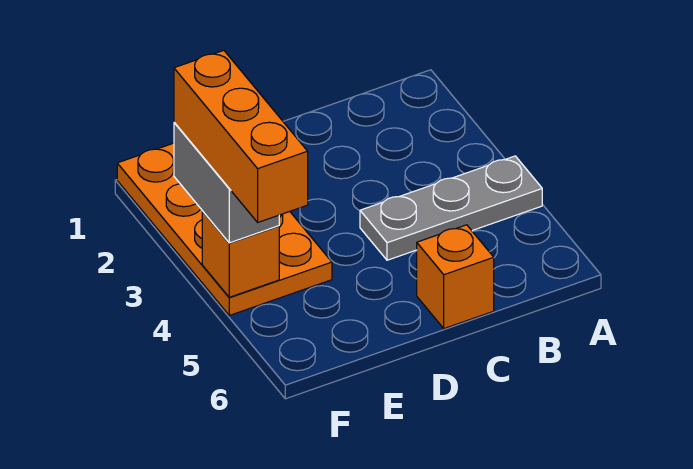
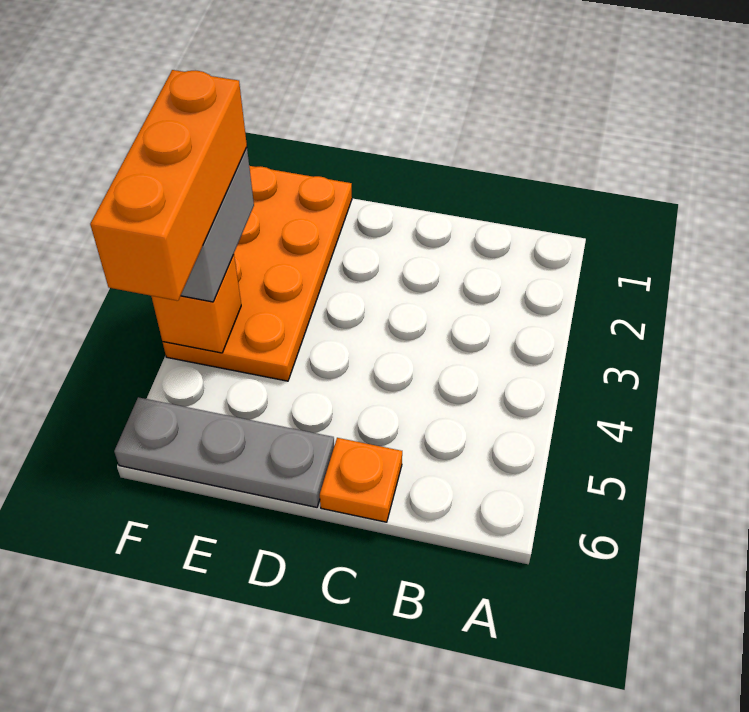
grey 1x3 plate [360,156,542,260] -> grey 1x3 plate moved to [114,397,334,507]
orange 1x1 brick [417,225,494,329] -> orange 1x1 plate [320,438,402,522]

